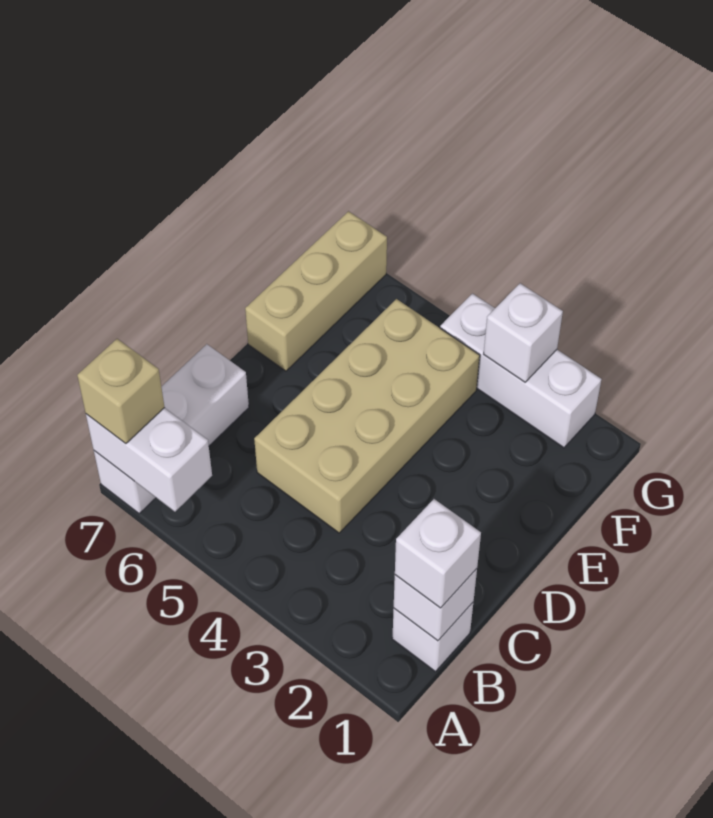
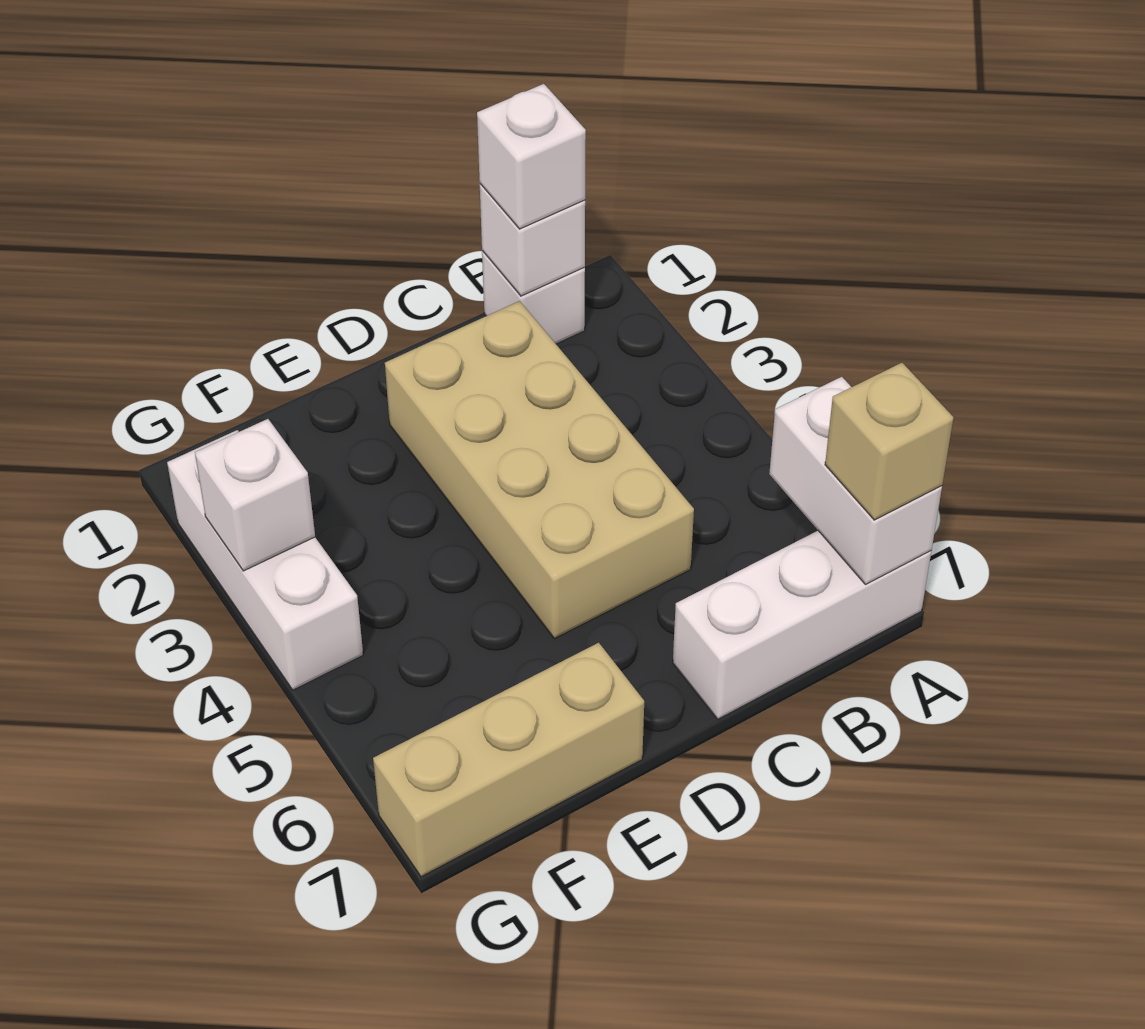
tan 2x4 brick [254,299,480,533] -> tan 2x4 brick turned to [385,301,694,639]

